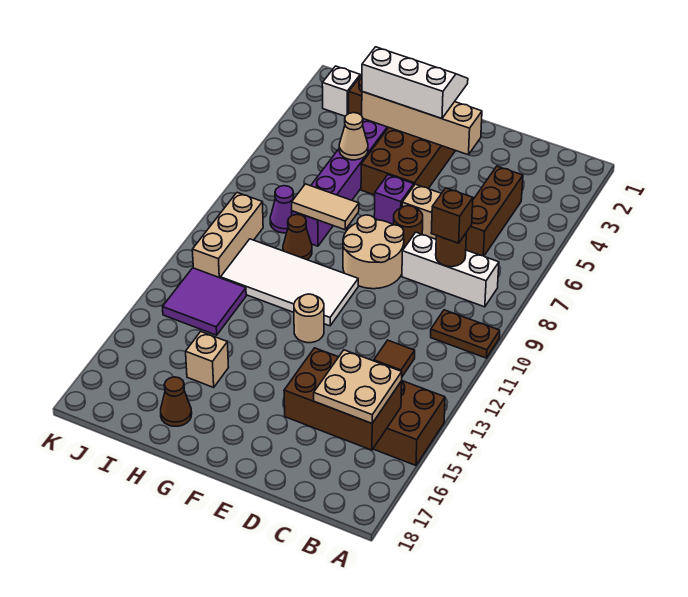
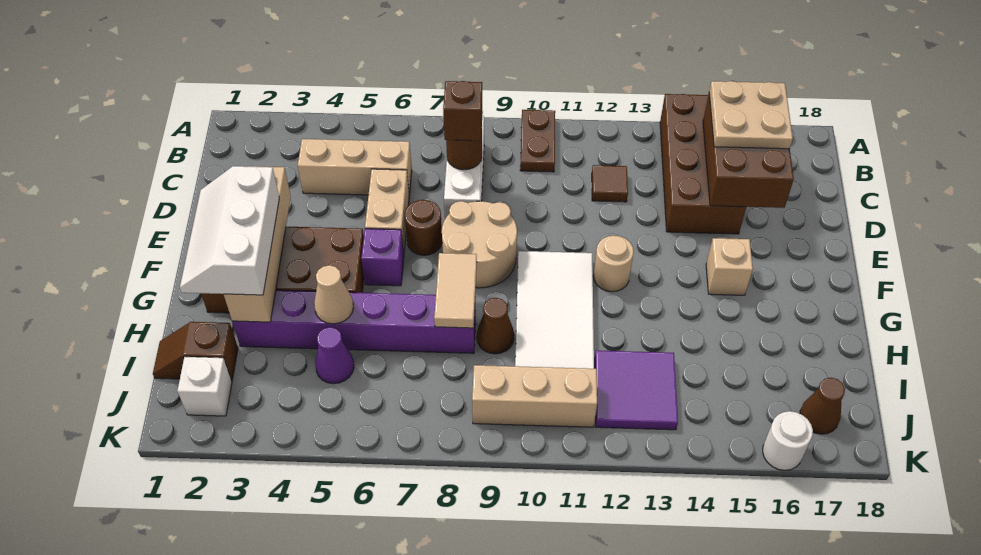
brown 1x3 brick [466,166,523,256] -> tan 1x3 brick [298,139,412,195]
tan 1x1 brick [186,332,229,387] -> tan 1x1 brick moved to [706,238,753,295]
brown 1x1 cone [161,377,192,426] -> brown 1x1 cone moved to [800,378,845,434]
purple 1x1 cone [270,186,294,233] -> purple 1x1 cone moved to [315,327,354,384]
none -> white 1x1 round brick [763,411,813,470]

